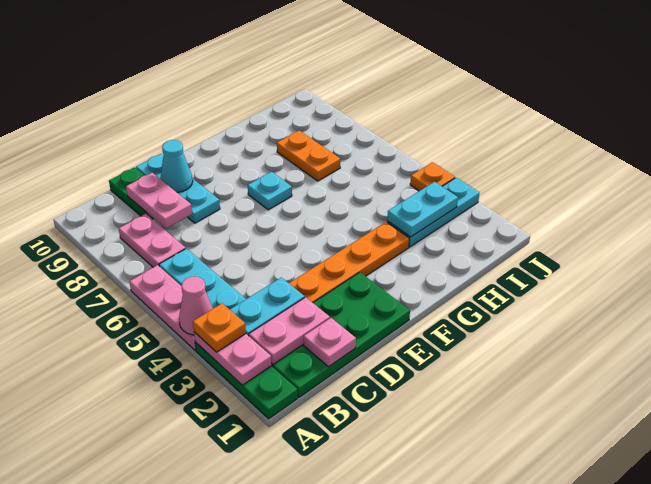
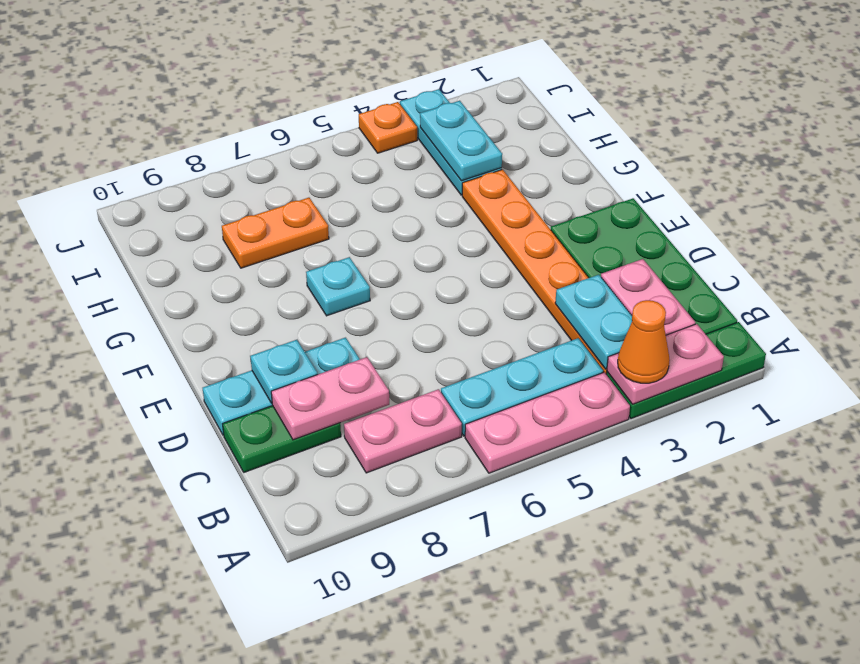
orange 1x1 plate [193,303,246,352] -> orange 1x1 cone [618,300,670,383]
pink 1x1 cone [179,277,213,335] -> none
pink 1x1 plate [304,318,356,367] -> none
cyan 1x1 cone [160,140,193,192] -> cyan 1x1 plate [250,340,318,403]

